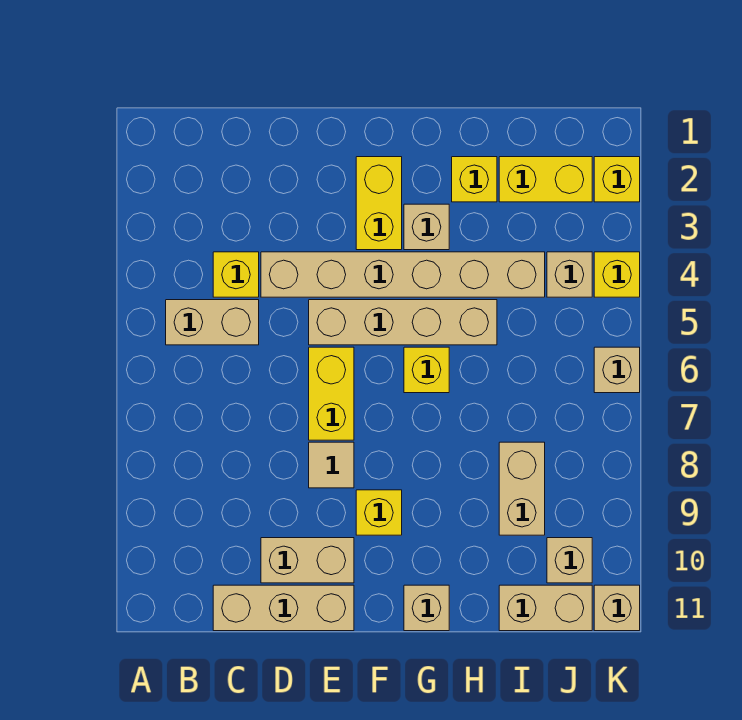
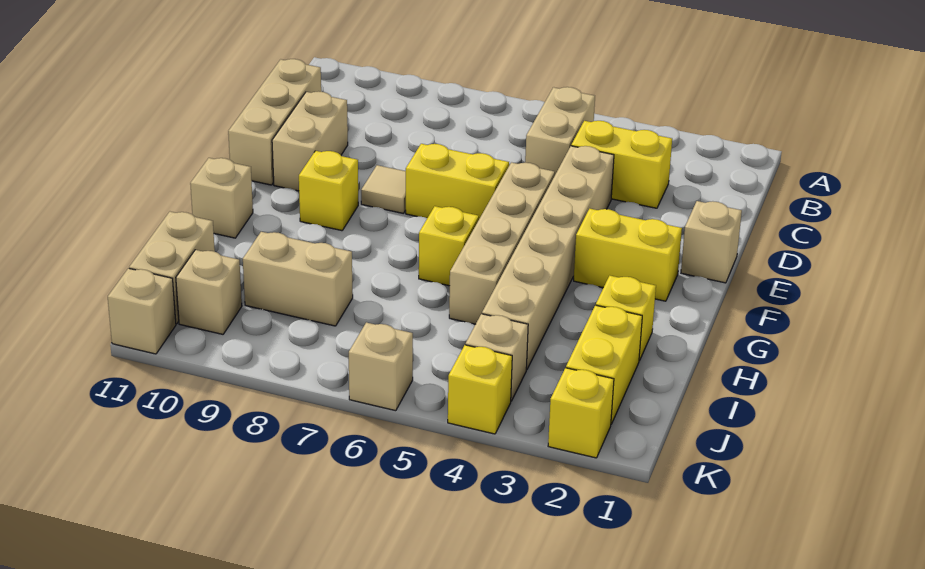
yellow 1x1 brick [213,252,259,297] -> yellow 1x2 brick [571,121,672,208]
tan 1x1 brick [404,204,449,250] -> tan 1x1 brick moved to [681,201,742,283]

